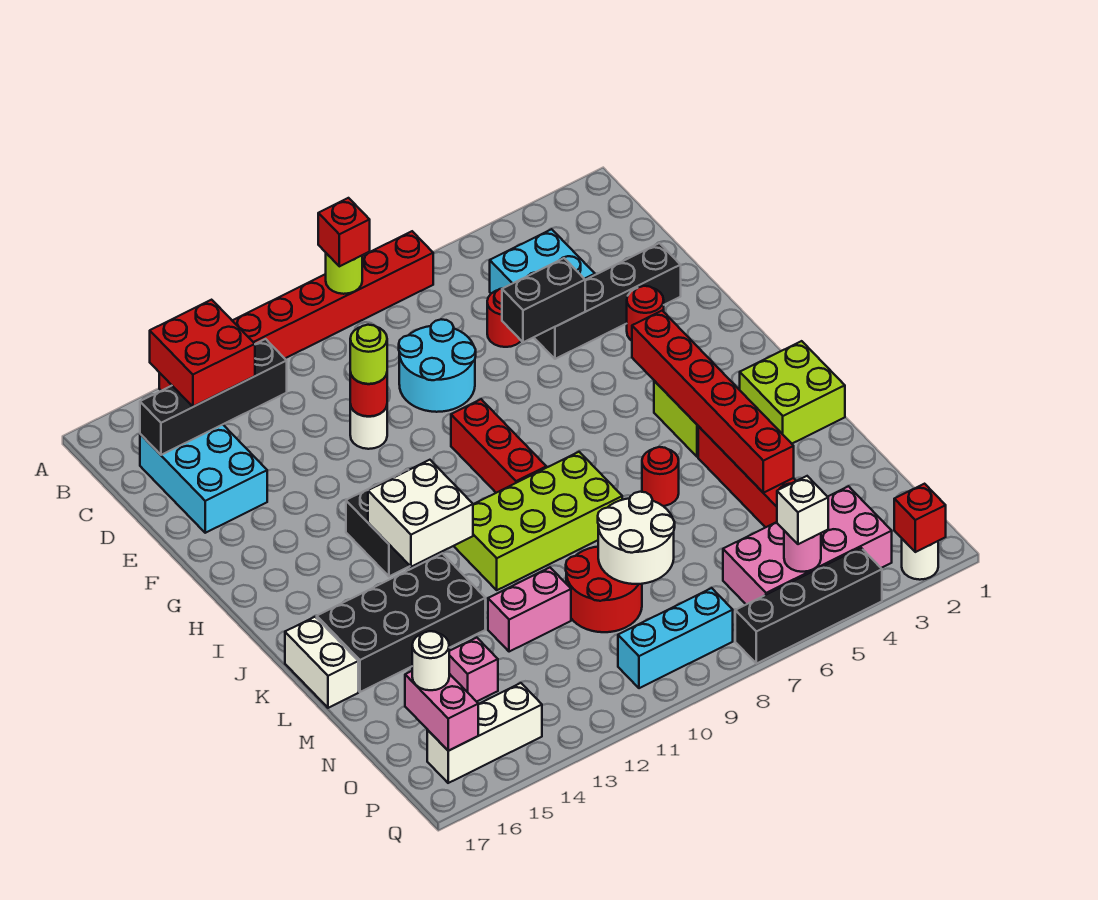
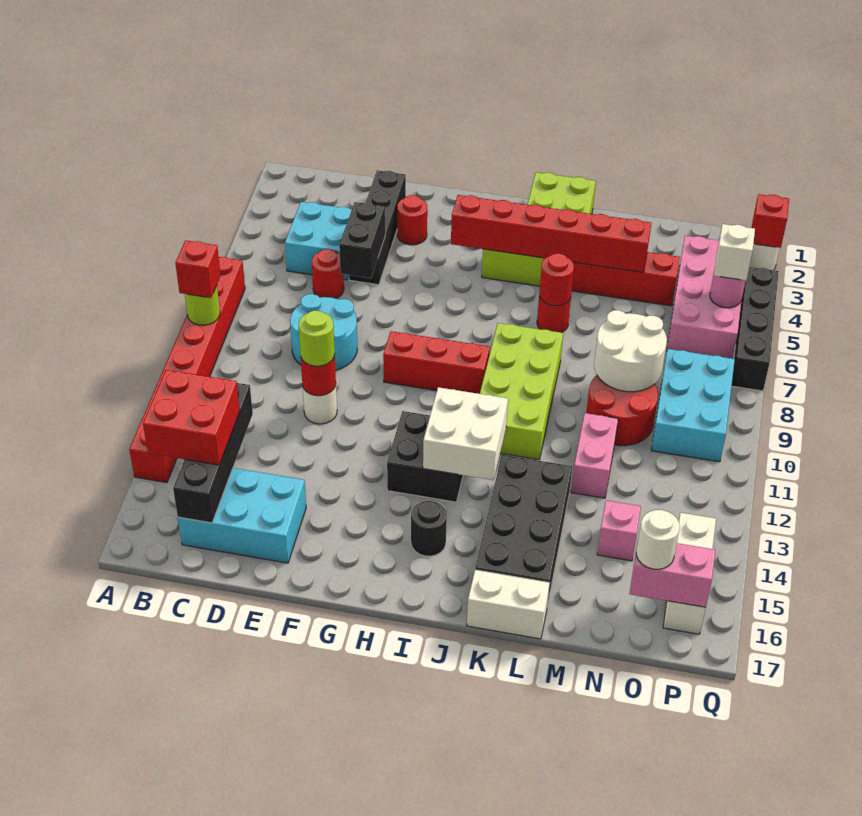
none -> black 1x1 round brick [411,501,447,556]
none -> red 1x1 round brick [539,253,574,306]
cyan 1x3 brick [618,588,733,688] -> cyan 2x3 brick [651,349,735,462]

